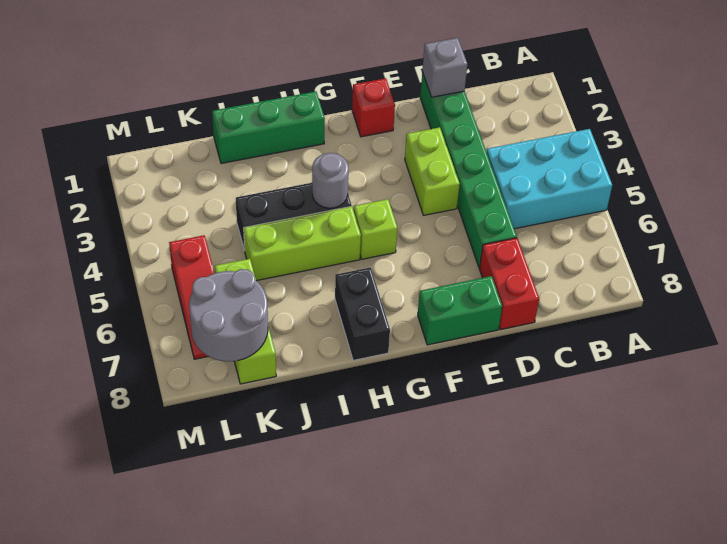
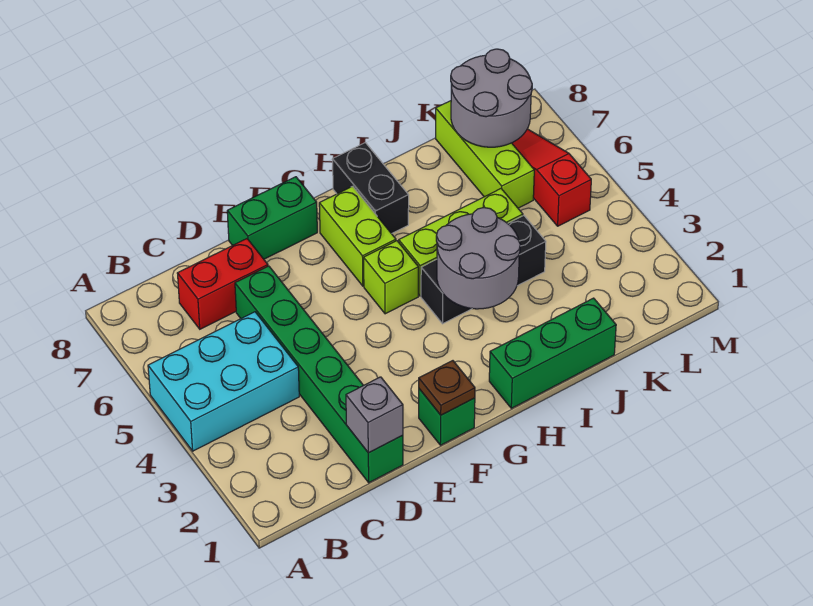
red 1x2 brick [479,238,539,330] -> red 1x2 brick turned to [177,239,268,329]
lime 1x2 brick [405,127,460,215] -> lime 1x2 brick moved to [319,186,396,286]
red 1x1 brick [352,78,395,137] -> green 1x1 brick [419,389,475,445]
none -> brown 1x1 plate [419,361,475,415]
grey 1x1 round brick [312,153,349,208] -> grey 2x2 round brick [436,208,520,309]

